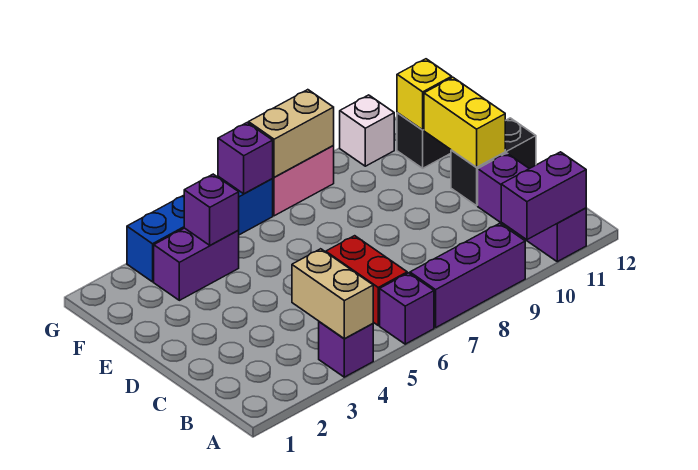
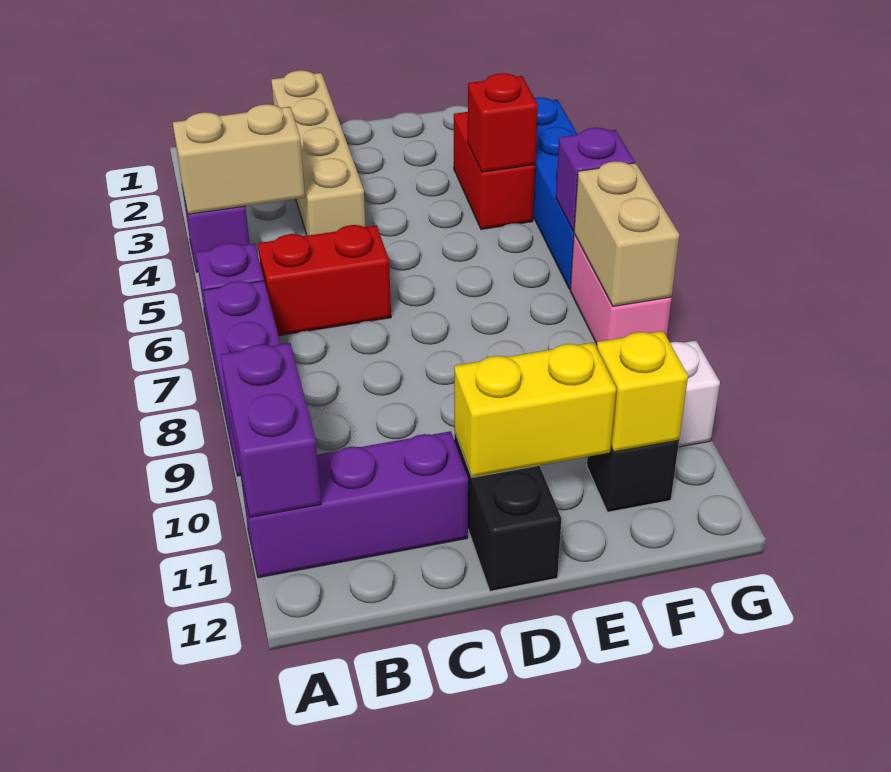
none -> tan 1x4 brick [271,70,366,236]
purple 1x2 brick [154,228,239,300] -> red 1x2 brick [454,112,535,229]
purple 1x1 brick [184,174,239,245] -> red 1x1 brick [468,73,538,172]

